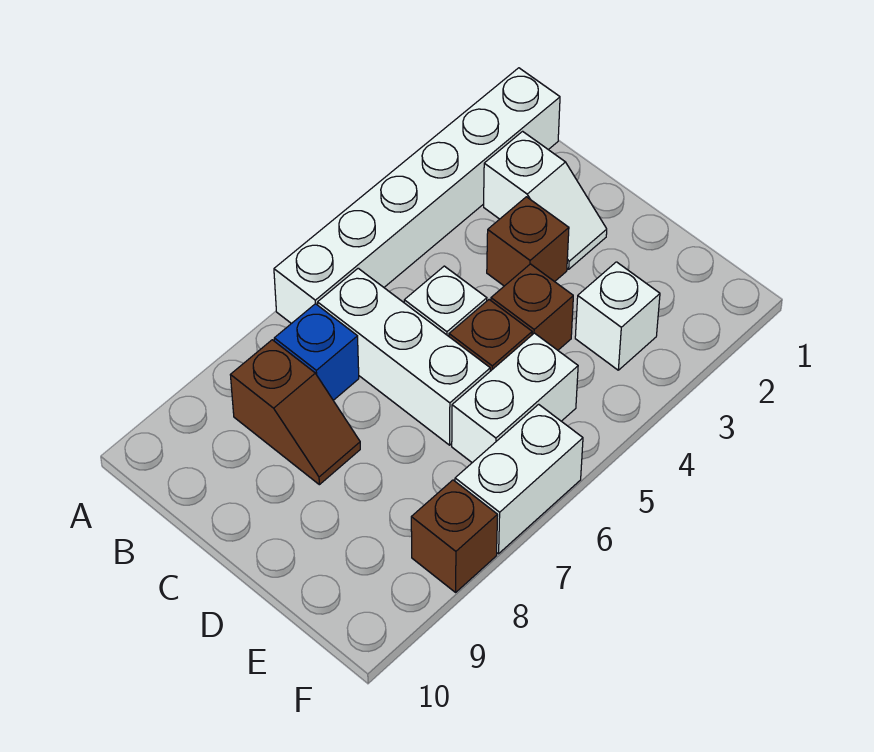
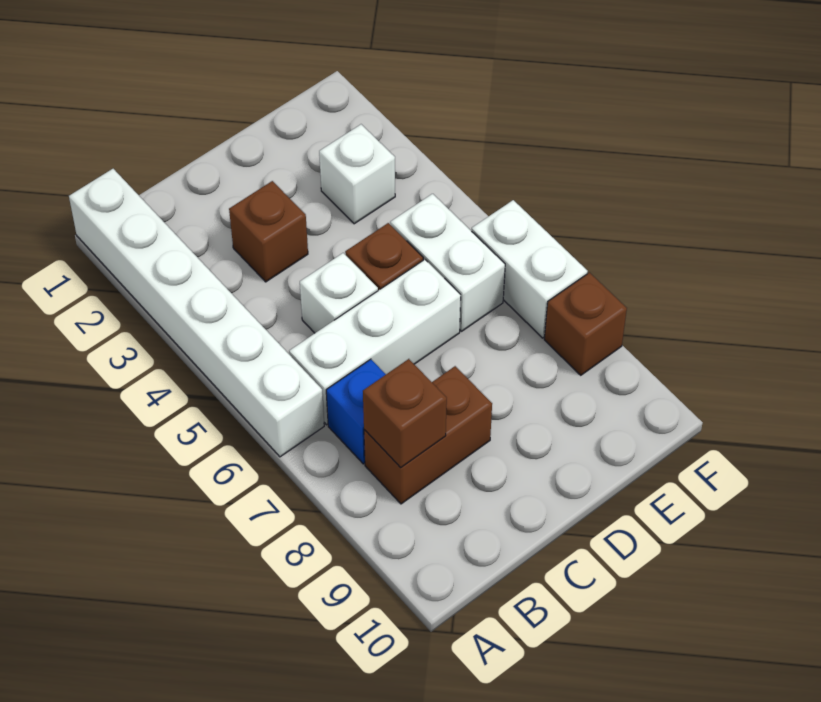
white 1x2 slope [484,131,607,269] -> none
brown 1x2 slope [231,340,360,485] -> brown 1x2 brick [364,366,492,504]
brown 1x1 brick [491,264,573,350] -> brown 1x1 brick moved to [363,359,447,468]

